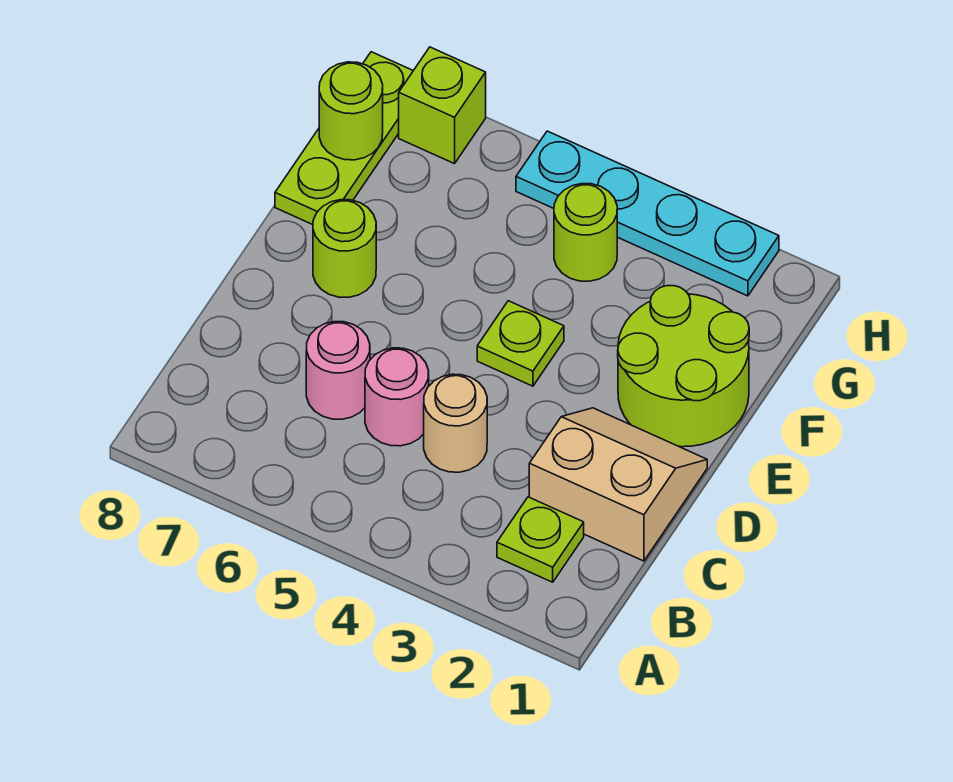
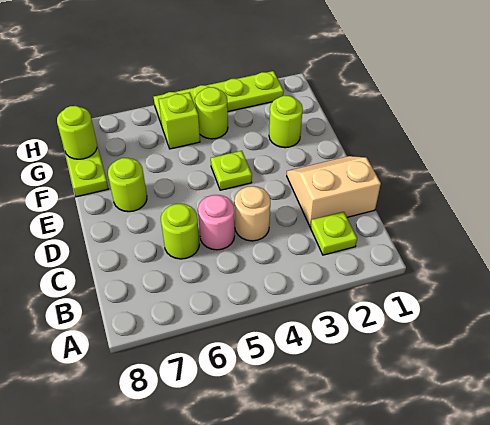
pink 1x1 round brick [306,322,370,419] -> lime 1x1 round brick [161,204,200,259]
lime 2x2 round brick [618,286,749,447] -> lime 1x1 round brick [269,96,303,148]
cyan 1x4 plate [516,131,779,296] -> lime 1x4 plate [154,71,284,124]
lime 1x1 brick [399,47,486,164] -> lime 1x1 brick moved to [159,92,200,149]

